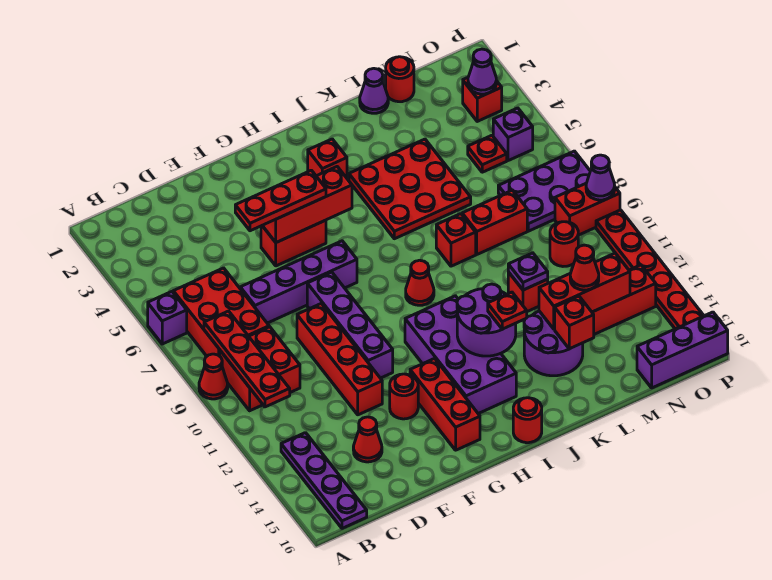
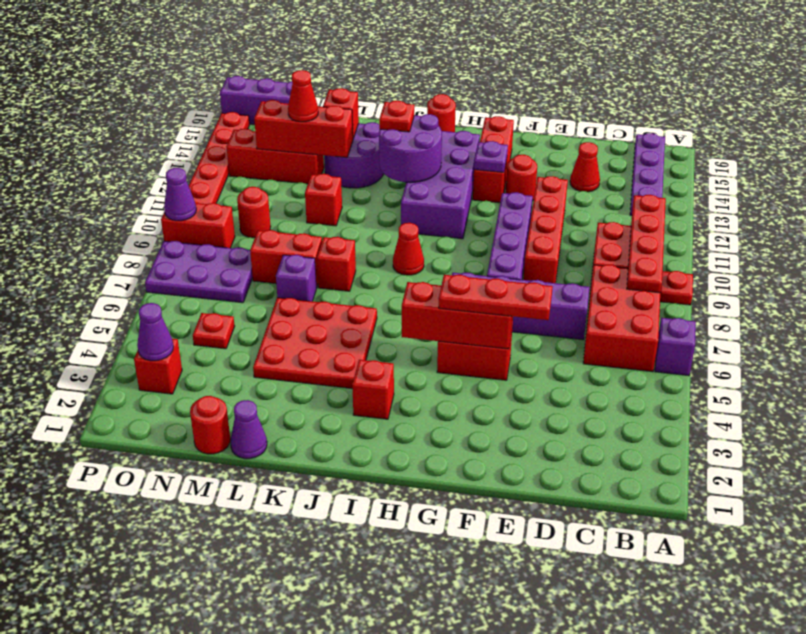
red 1x1 cone [199,354,228,399] -> red 1x1 plate [660,271,693,305]
purple 1x1 plate [508,253,548,290] -> purple 1x1 plate moved to [474,141,508,172]
purple 1x1 brick [493,108,533,161] -> purple 1x1 brick moved to [276,255,317,301]

